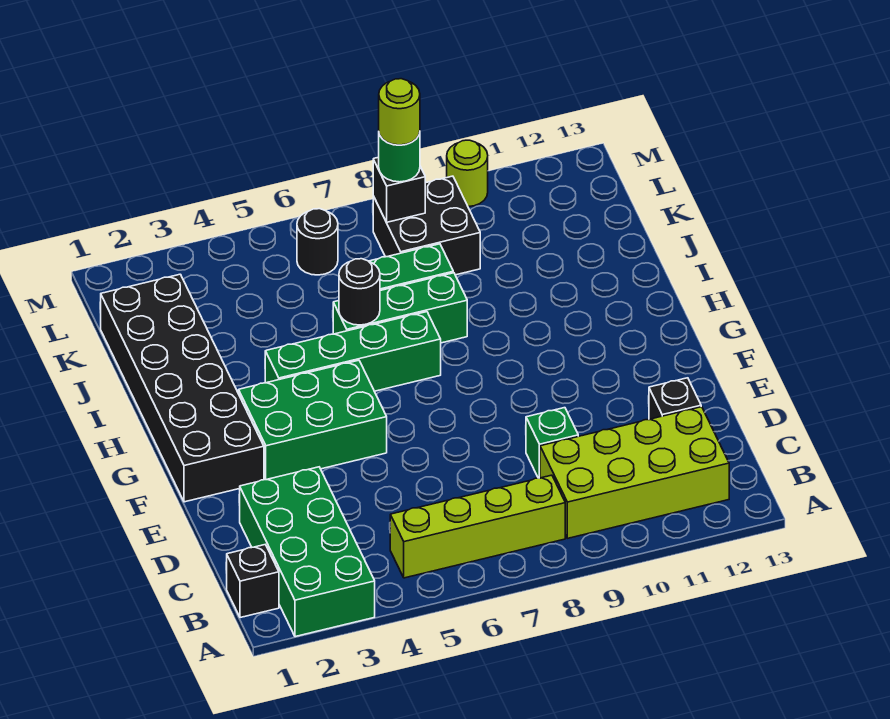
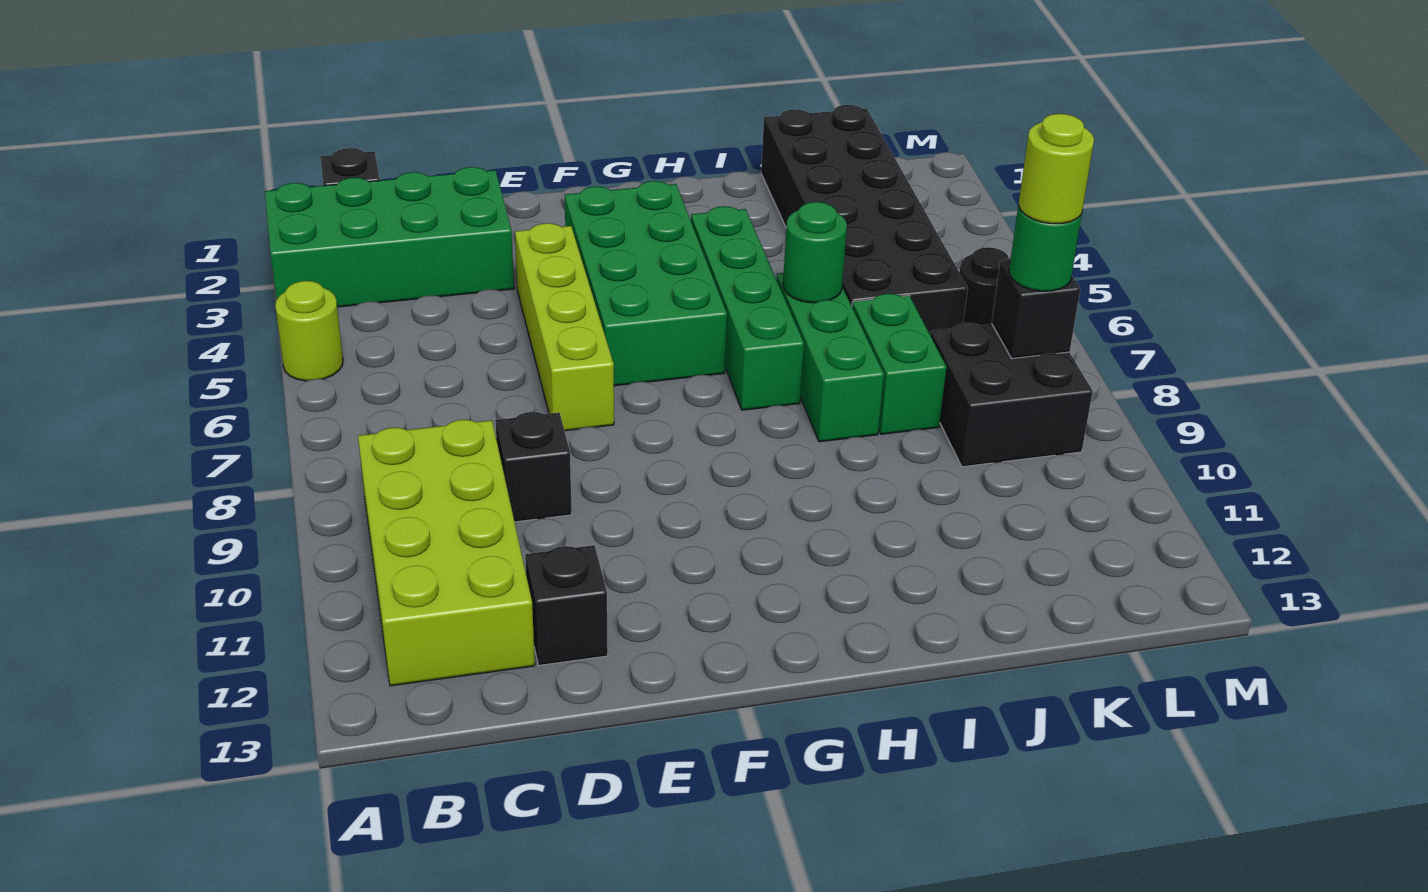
lime 1x4 brick [390,475,565,578] -> lime 1x4 brick moved to [515,223,614,431]
green 1x1 brick [526,408,578,478] -> black 1x1 brick [495,412,572,522]
black 2x6 brick [101,274,264,502] -> black 2x6 brick turned to [761,105,968,335]
green 2x3 brick [239,360,387,480] -> green 2x4 brick [565,181,727,386]
black 1x1 round brick [339,259,380,325] -> green 1x1 round brick [783,202,847,303]
lime 1x1 round brick [447,140,488,207] -> lime 1x1 round brick moved to [275,281,343,381]

